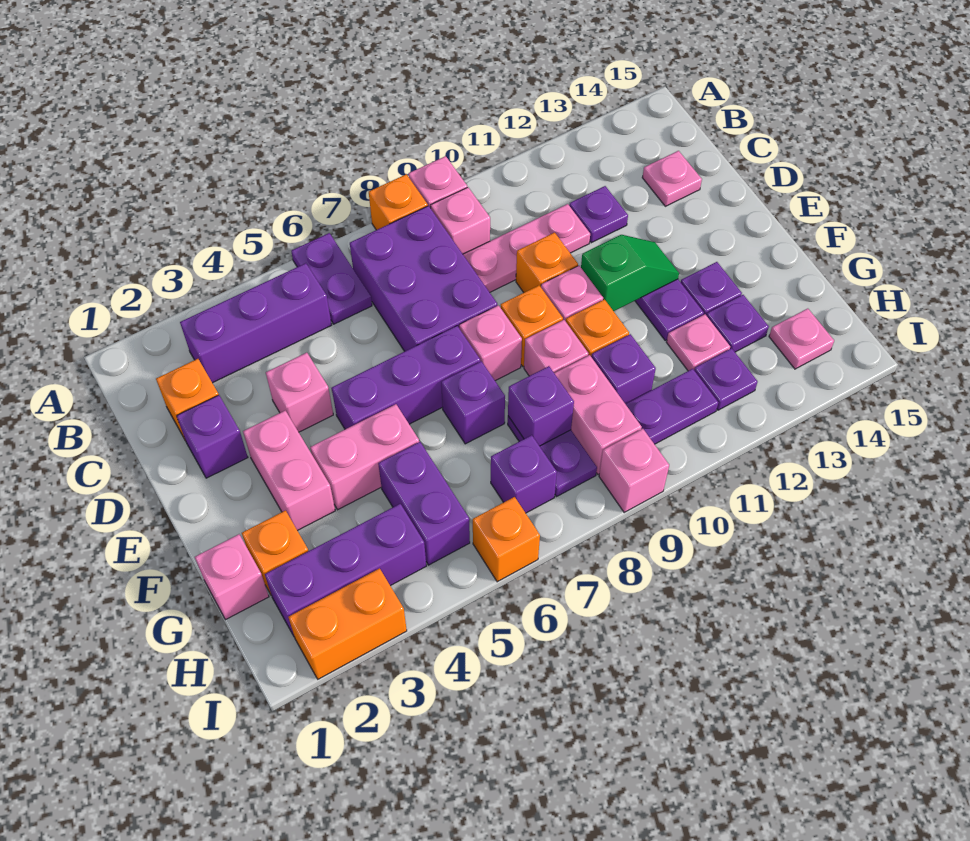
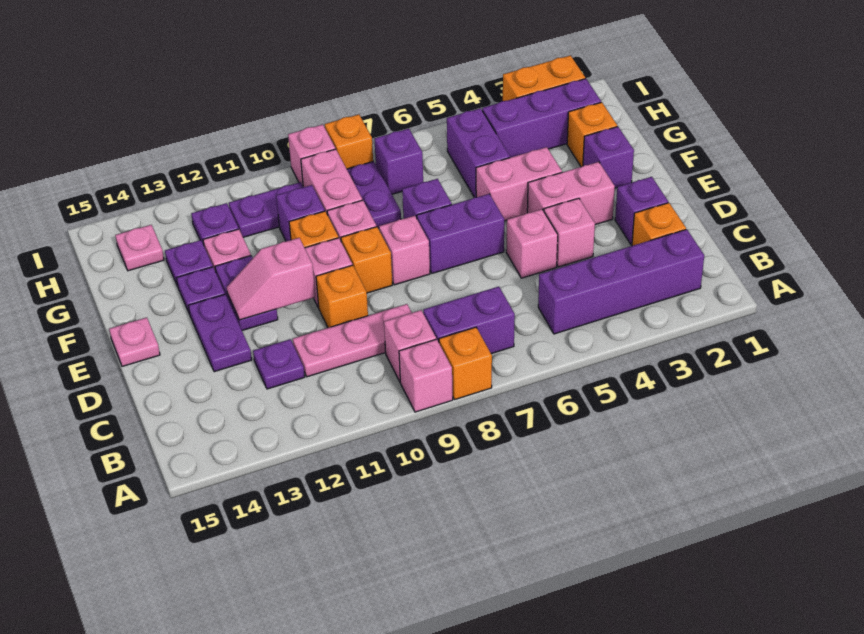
purple 1x2 plate [291,233,372,324] -> purple 1x2 plate moved to [188,294,252,372]
purple 1x3 brick [180,263,332,383] -> purple 1x4 brick [538,229,704,334]
purple 2x3 brick [350,206,497,351] -> purple 1x2 brick [423,287,515,354]
pink 1x1 plate [642,151,702,206] -> pink 1x1 plate moved to [109,318,160,366]
pink 1x2 brick [243,411,335,531] -> pink 1x2 brick turned to [527,162,615,225]
purple 1x3 brick [332,326,480,429] -> purple 1x2 brick [417,194,504,273]
green 1x2 slope [581,235,679,311] -> pink 1x2 slope [227,238,315,320]
pink 1x1 brick [195,534,269,620] -> pink 1x1 brick moved to [506,209,558,278]
purple 1x1 brick [508,366,574,446] -> purple 1x1 brick moved to [583,127,634,188]
orange 1x1 brick [473,497,540,582] -> orange 1x1 brick moved to [325,114,373,169]

